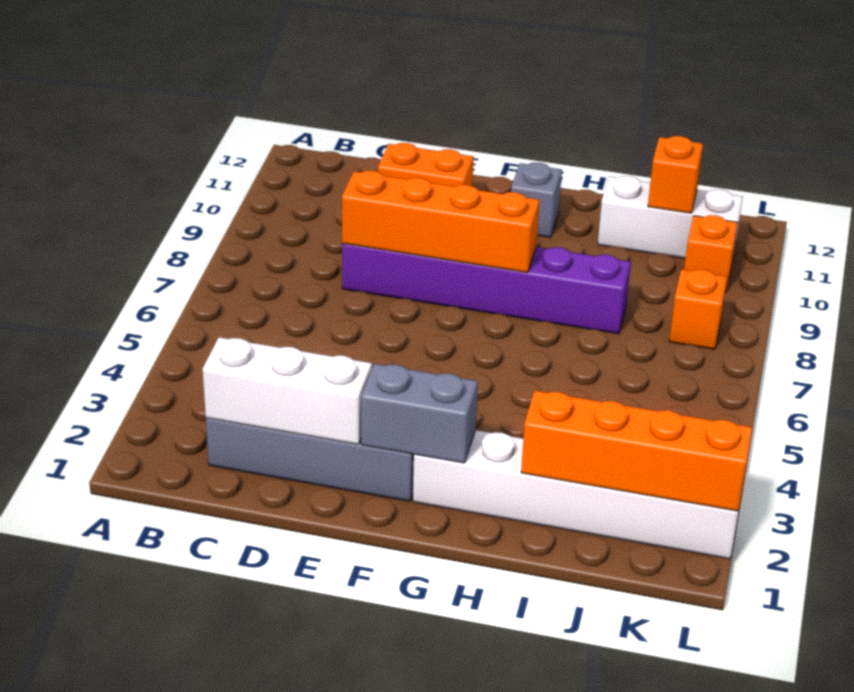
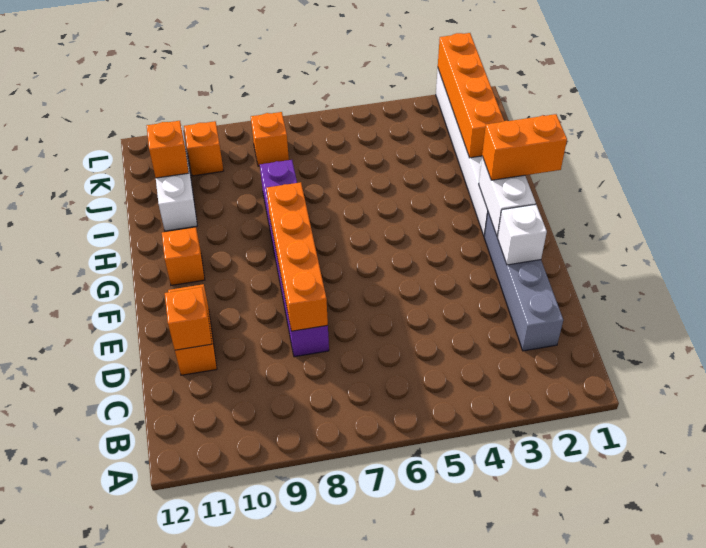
white 1x3 brick [203,337,372,445] -> white 1x1 brick [497,204,547,265]
none -> orange 1x1 brick [165,287,212,350]
grey 1x2 brick [361,364,478,463] -> white 1x2 brick [479,156,536,237]
none -> orange 1x2 brick [482,114,567,180]
grey 1x1 brick [511,163,562,237] -> orange 1x1 brick [162,227,205,285]

